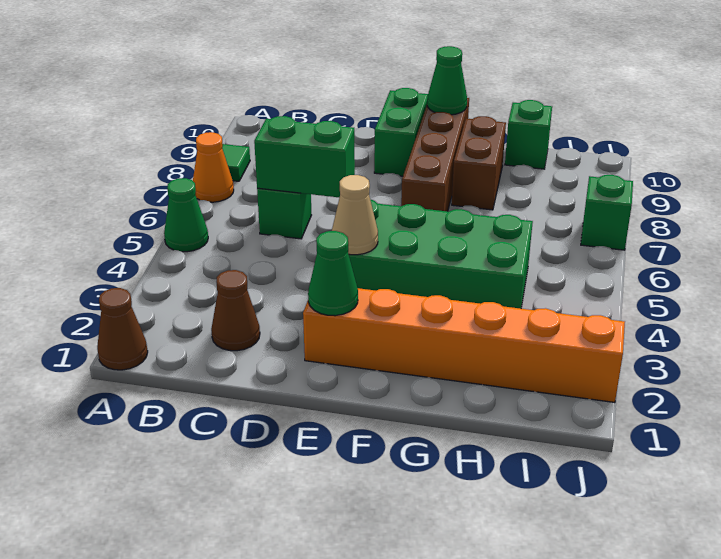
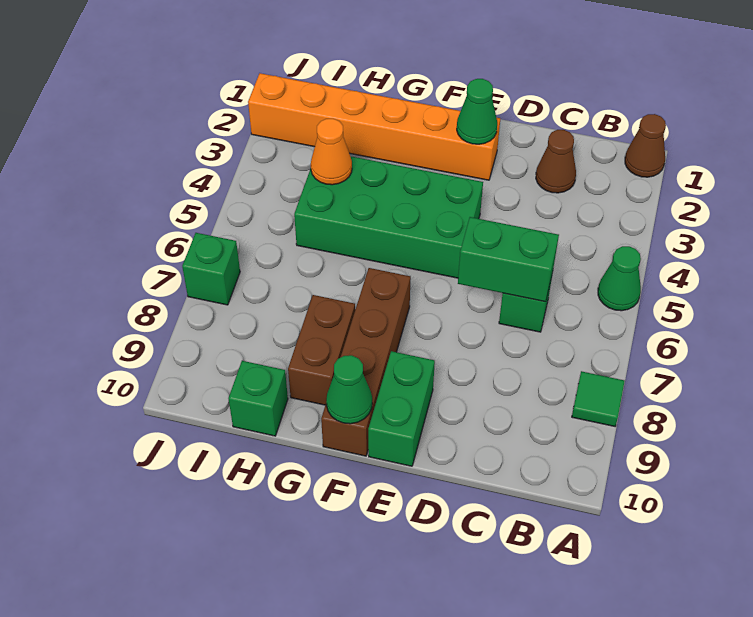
orange 1x1 cone [193,132,234,202] -> orange 1x1 cone moved to [311,119,352,185]
tan 1x1 cone [332,175,378,255] -> none

